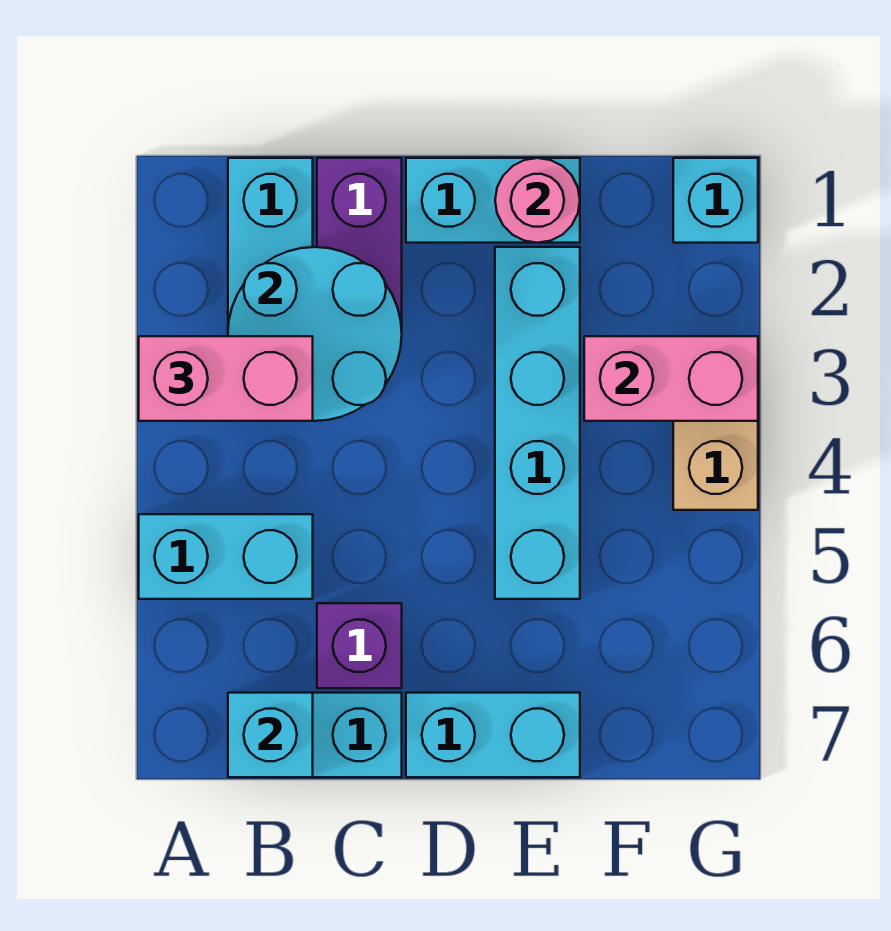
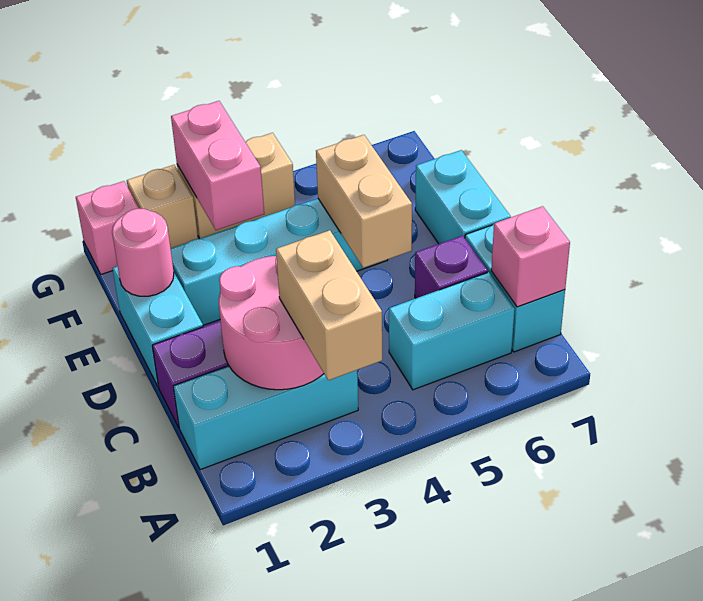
pink 1x2 brick [139,336,313,421] -> tan 1x2 brick [276,230,382,380]
cyan 1x2 brick [139,514,313,599] -> cyan 1x2 brick turned to [389,272,515,390]
cyan 2x2 round brick [228,247,402,421] -> pink 2x2 round brick [219,256,324,390]
cyan 1x1 brick [228,693,313,777] -> pink 1x1 brick [491,206,570,307]
none -> tan 1x2 brick [316,135,412,268]
cyan 1x1 brick [673,158,758,243] -> pink 1x1 brick [76,181,139,274]
none -> tan 1x1 brick [127,165,198,248]

